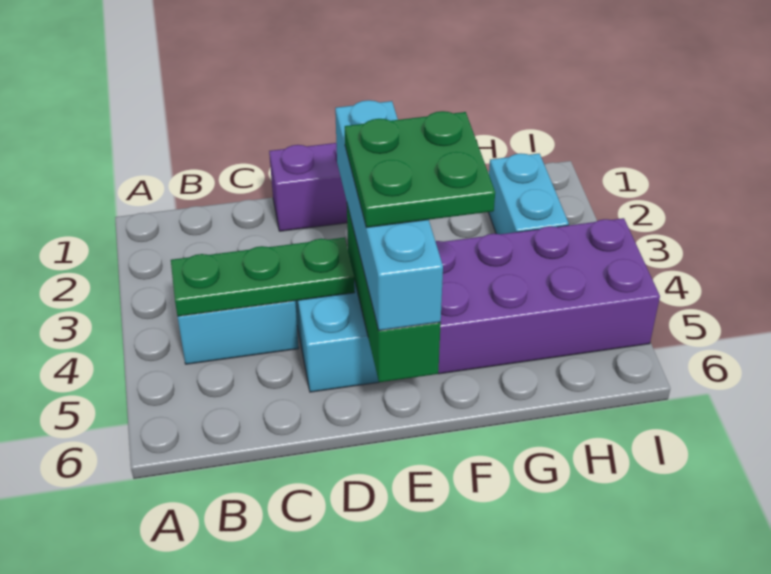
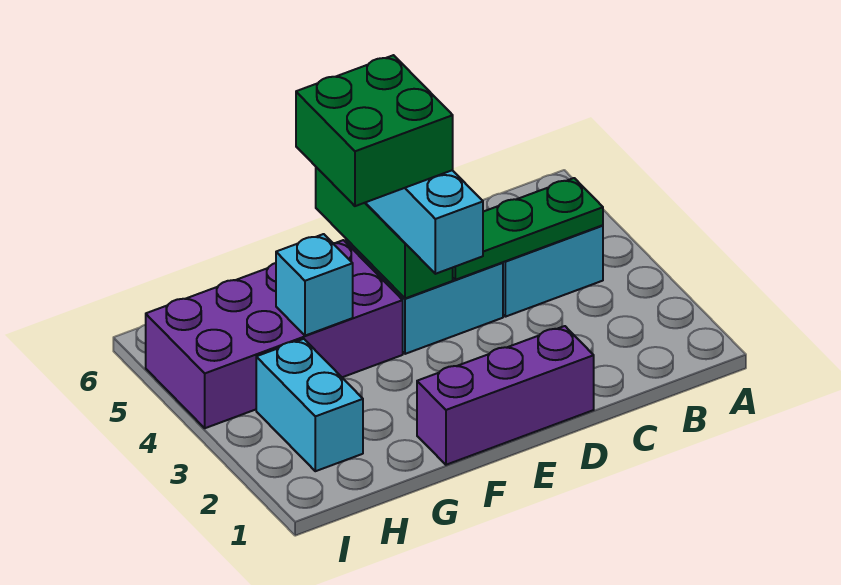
green 2x2 plate [345,111,495,228] -> green 2x2 brick [296,55,453,206]
none -> cyan 1x1 brick [276,234,353,336]

